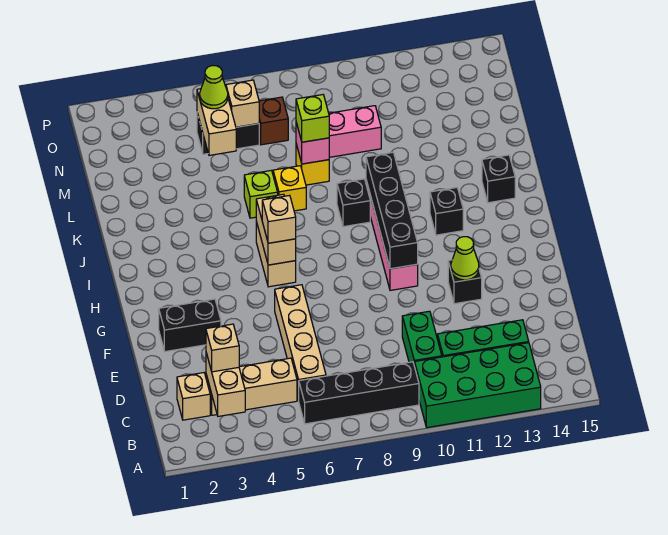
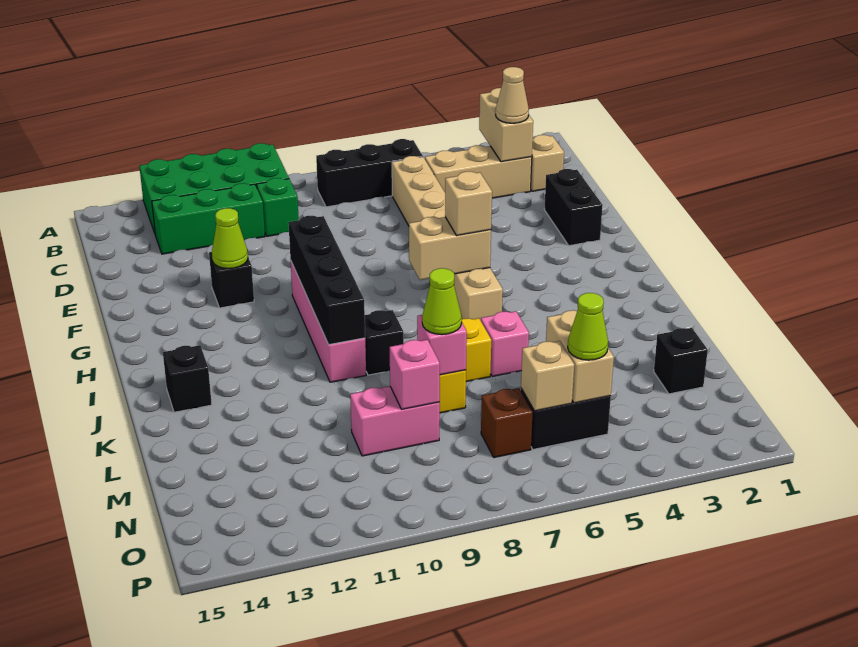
black 1x4 brick [299,362,419,424] -> black 1x3 brick [316,139,423,207]
tan 1x1 brick [206,324,239,372] -> tan 1x1 cone [496,67,529,123]
green 1x2 brick [402,311,442,366] -> green 1x1 brick [257,178,299,236]
black 1x2 brick [159,299,221,352] -> black 1x2 brick turned to [544,169,603,246]
tan 1x2 brick [256,194,296,265] -> tan 1x2 brick turned to [409,217,491,280]
black 1x1 brick [430,188,463,235] -> black 1x1 brick moved to [654,328,708,394]
lime 1x1 brick [244,170,278,218] -> pink 1x1 brick [481,311,529,376]
lime 1x1 brick [296,95,329,142] -> lime 1x1 cone [422,268,462,335]
none -> pink 1x1 brick [390,340,440,409]

